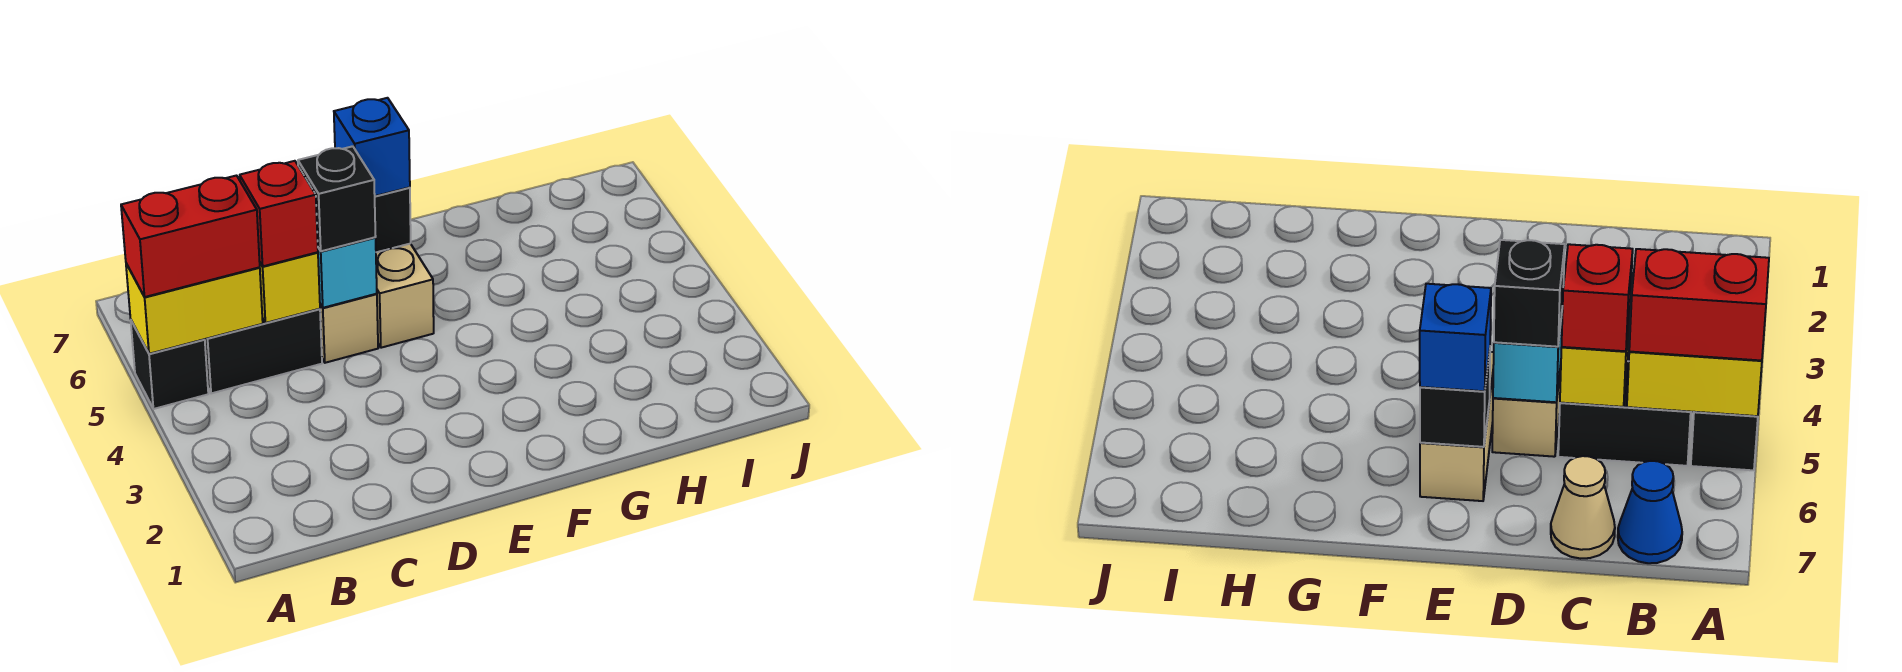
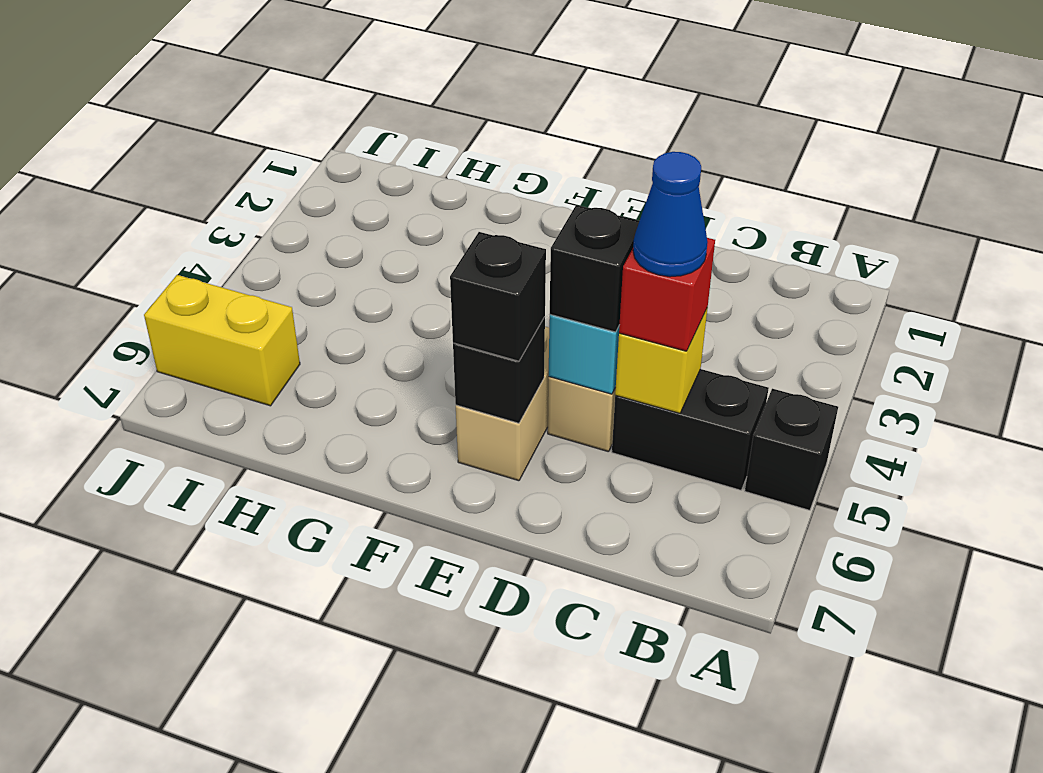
yellow 1x2 brick [126,264,263,354] -> yellow 1x2 brick moved to [144,275,300,406]
red 1x2 brick [121,176,260,297] -> none
blue 1x1 cone [1618,461,1682,563] -> blue 1x1 cone moved to [633,152,708,277]
tan 1x1 cone [1551,456,1615,559] -> none
blue 1x1 brick [334,98,410,196] -> black 1x1 brick [450,232,546,361]

